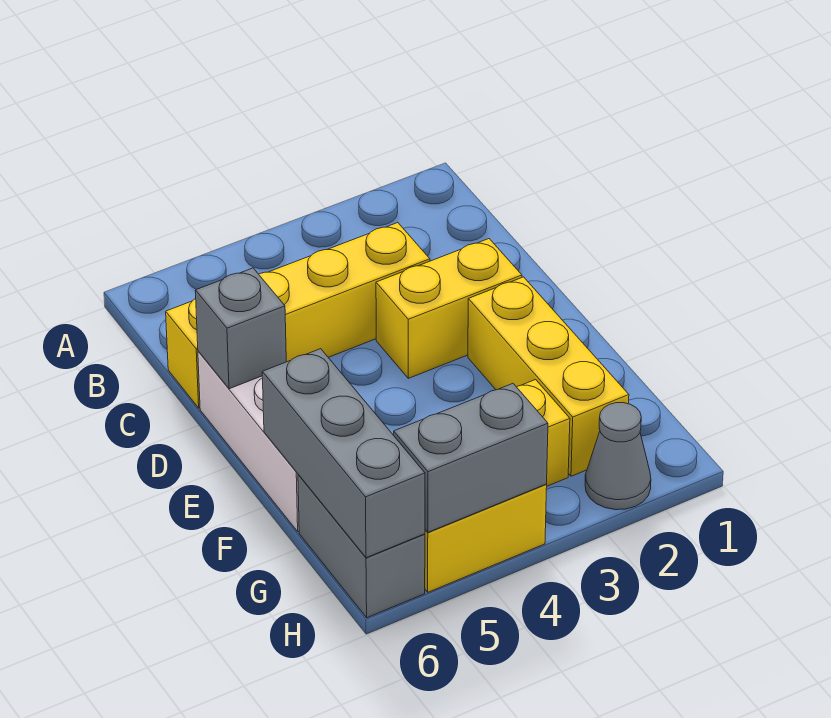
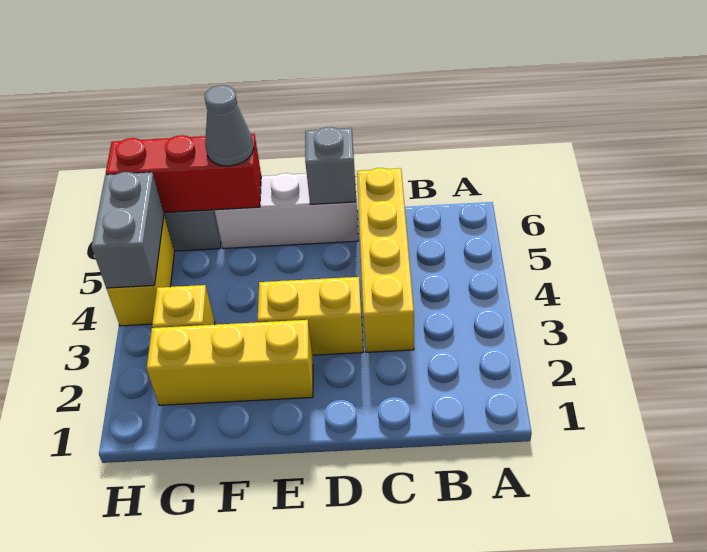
yellow 1x2 brick [376,239,522,378] -> yellow 1x2 brick turned to [258,277,363,355]
grey 1x3 brick [262,349,425,558] -> red 1x3 brick [106,134,261,212]
grey 1x1 cone [585,403,651,510] -> grey 1x1 cone moved to [204,85,254,166]

